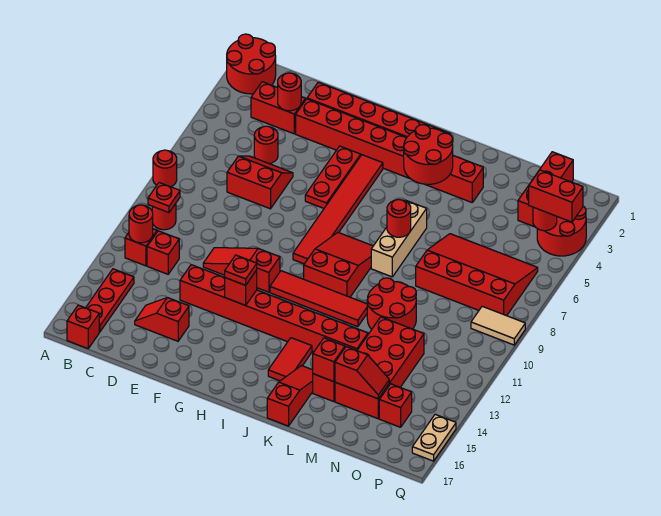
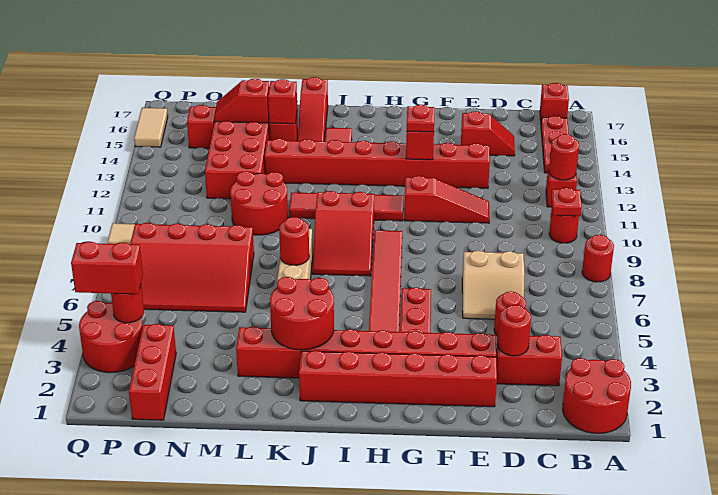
red 1x1 brick [147,231,179,274] -> none
red 2x2 slope [227,156,293,209] -> tan 2x2 slope [462,251,524,319]
tan 1x2 plate [412,414,456,461] -> tan 1x2 tile [134,108,168,147]

